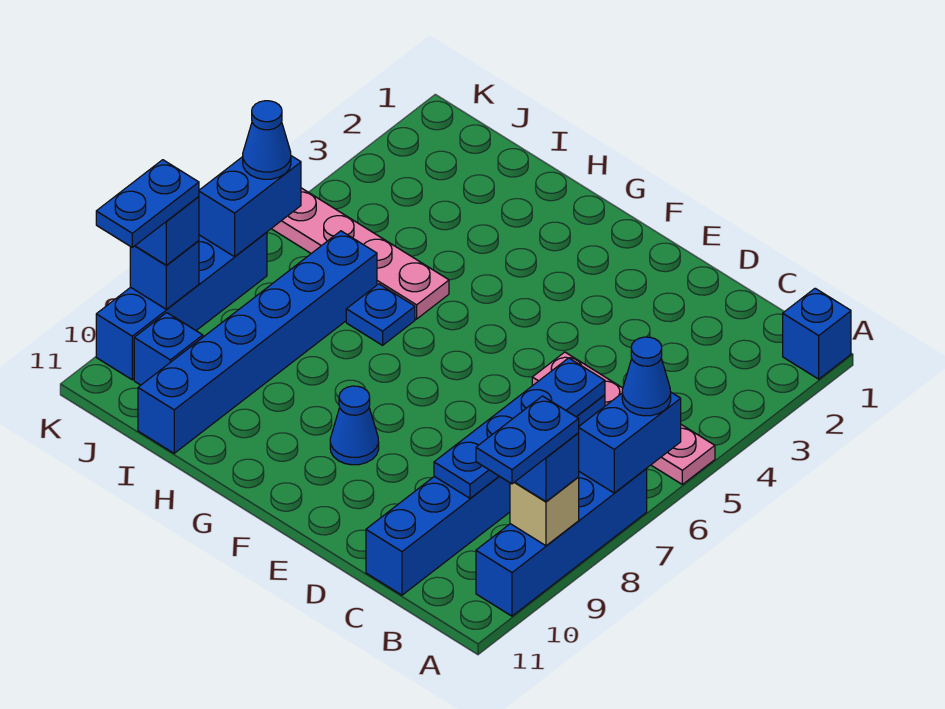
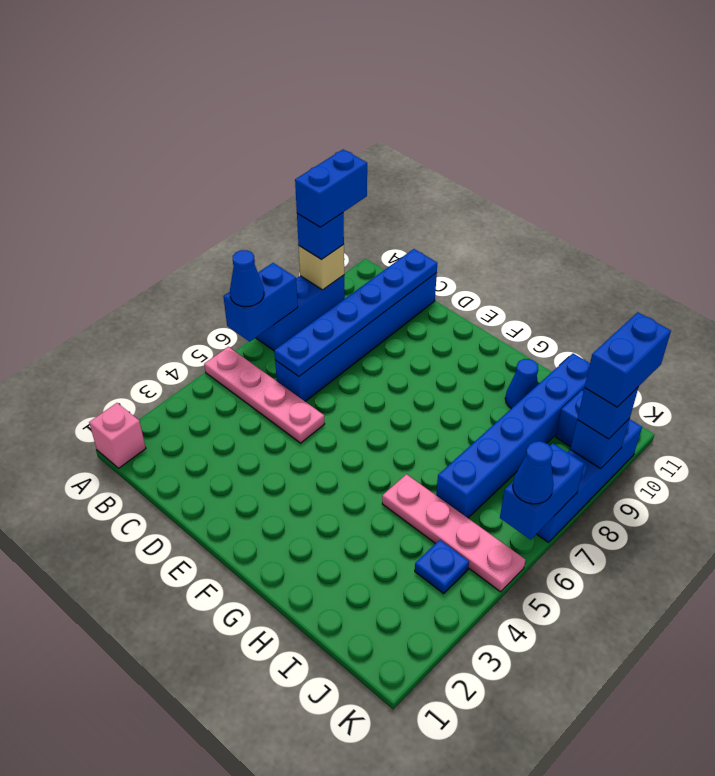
blue 1x1 brick [783,288,851,379] -> pink 1x1 brick [89,403,146,468]
blue 1x4 brick [476,469,647,616] -> blue 1x3 brick [256,275,345,350]
blue 1x2 plate [476,396,579,484] -> blue 1x2 brick [295,150,367,227]
blue 1x4 plate [434,358,605,498] -> blue 1x6 plate [274,249,437,376]
blue 1x1 cone [330,386,379,465] -> blue 1x1 cone moved to [505,359,538,409]
blue 1x1 plate [346,284,415,345] -> blue 1x1 plate moved to [415,540,469,593]
blue 1x2 plate [96,160,199,247] -> blue 1x2 brick [585,312,671,407]

